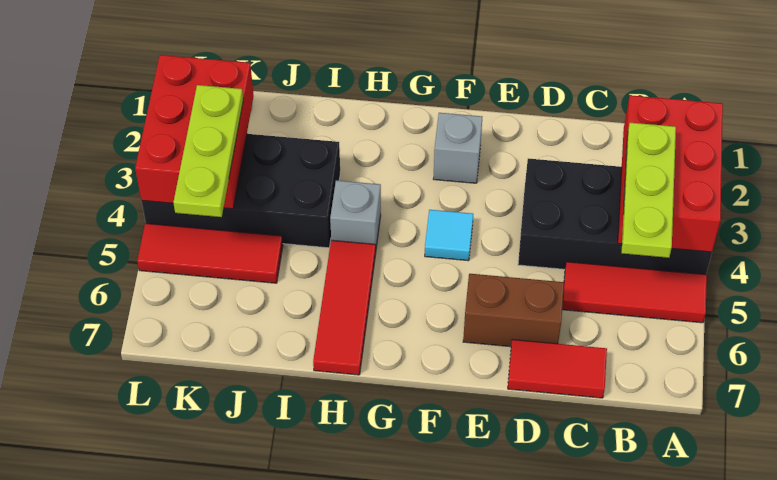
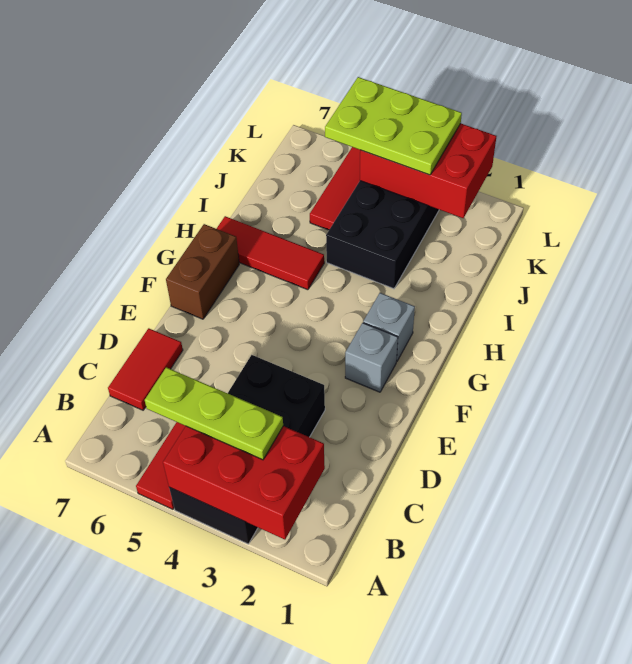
brown 1x2 brick [463,274,564,347] -> brown 1x2 brick moved to [166,224,239,319]
cyan 1x1 tile [425,210,473,261] -> none
grey 1x1 brick [330,180,381,247] -> grey 1x1 brick moved to [363,293,415,361]
lime 1x3 plate [173,85,243,217] -> lime 2x3 plate [325,77,462,175]

